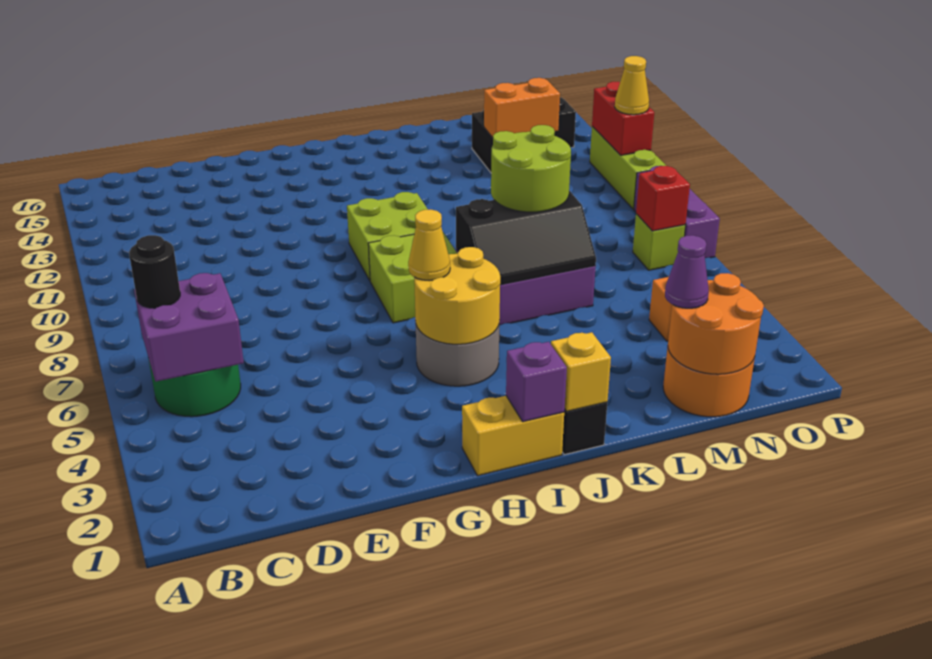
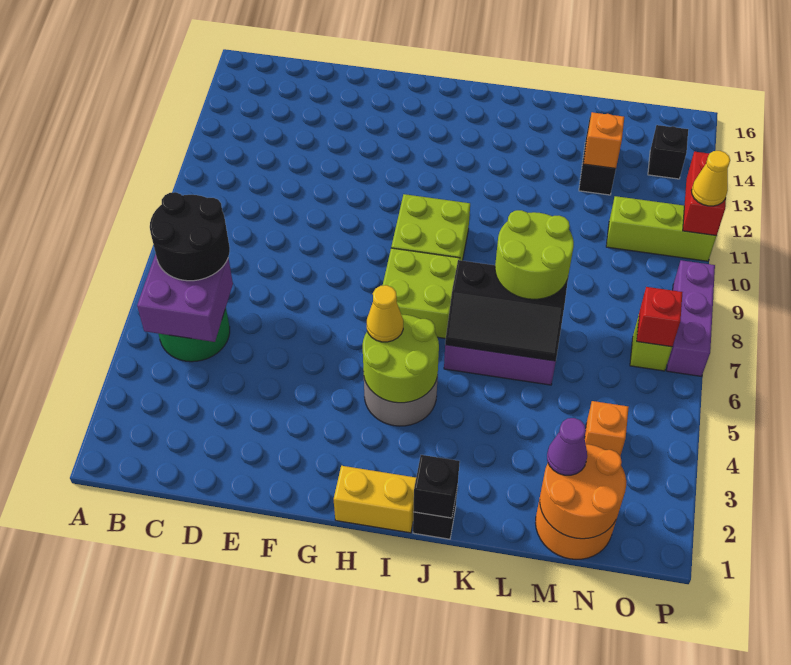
black 1x1 round brick [129,235,180,308] -> black 2x2 round brick [150,192,230,281]
yellow 2x2 round brick [414,247,500,344] -> lime 2x2 round brick [363,314,439,403]
purple 1x1 brick [506,342,567,422] -> none
yellow 1x1 brick [551,332,611,411] -> black 1x1 brick [413,455,460,518]
orange 1x2 brick [484,78,560,138] -> orange 1x1 brick [584,112,624,168]
lime 1x3 brick [590,126,666,209] -> lime 1x3 brick turned to [606,196,716,261]

